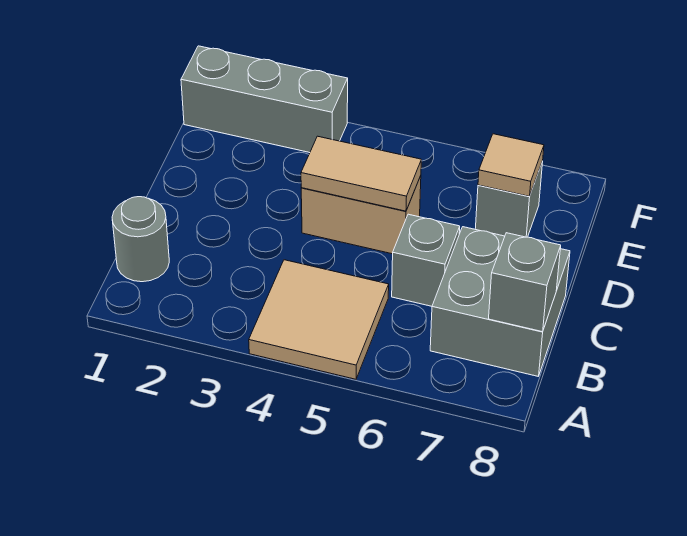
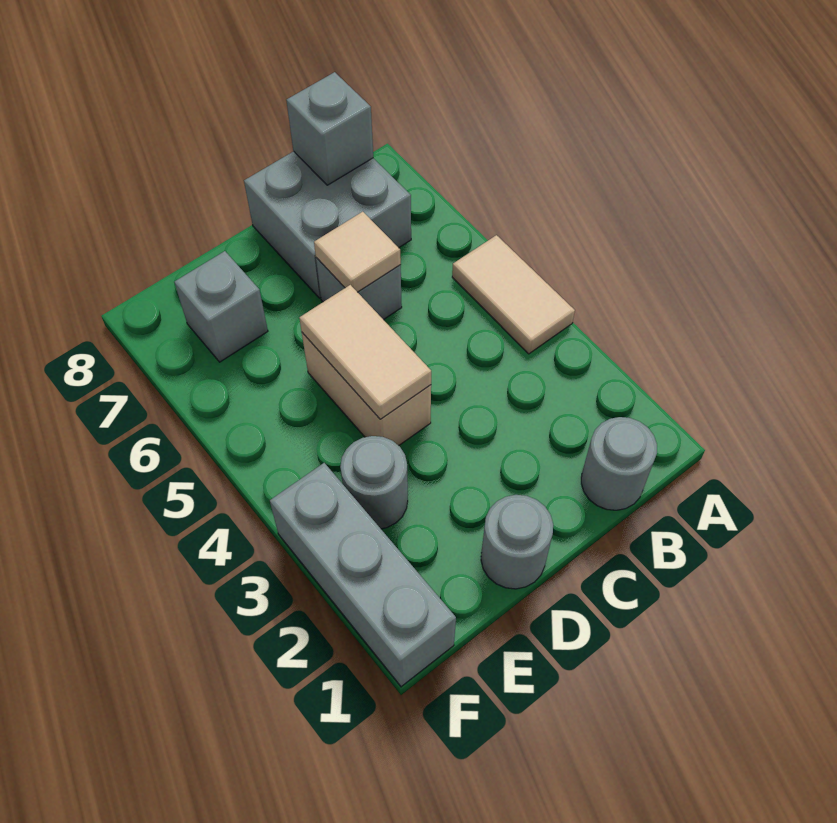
tan 2x2 tile [249,260,389,379] -> tan 1x2 tile [452,235,575,354]
none -> grey 1x1 round brick [481,495,553,589]
none -> grey 1x1 round brick [340,436,408,529]
tan 1x1 tile [478,134,544,196] -> tan 1x1 tile moved to [314,212,401,292]

